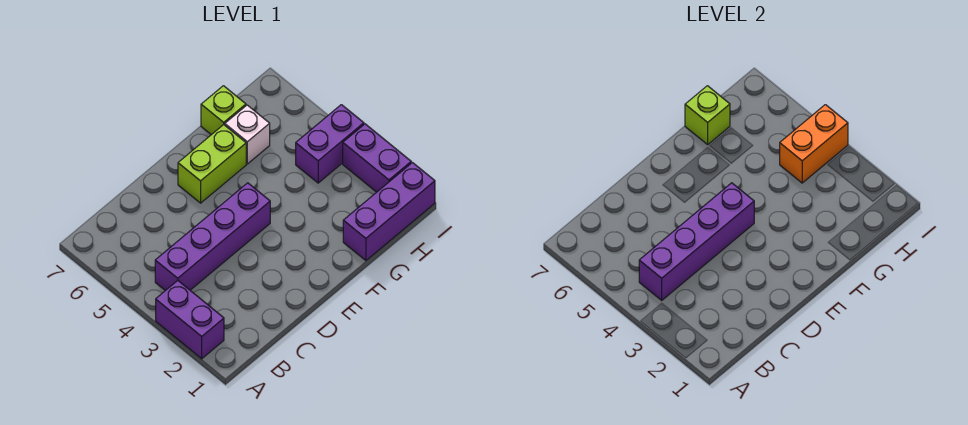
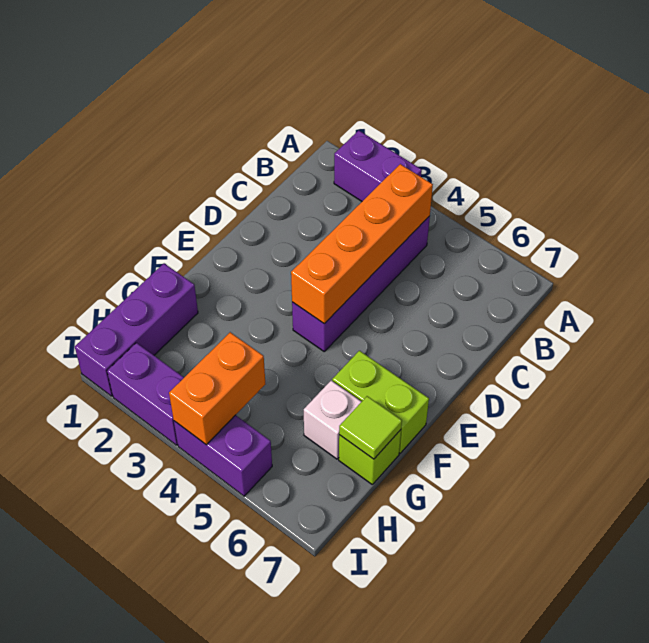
purple 1x4 brick [639,183,754,300] -> orange 1x4 brick [291,164,433,324]
lime 1x2 brick [178,125,246,203] -> lime 1x2 brick turned to [332,351,429,453]
lime 1x1 brick [685,86,730,144] -> lime 1x1 tile [339,396,402,459]
purple 1x2 brick [296,105,364,183] -> purple 1x2 brick turned to [174,415,272,496]

